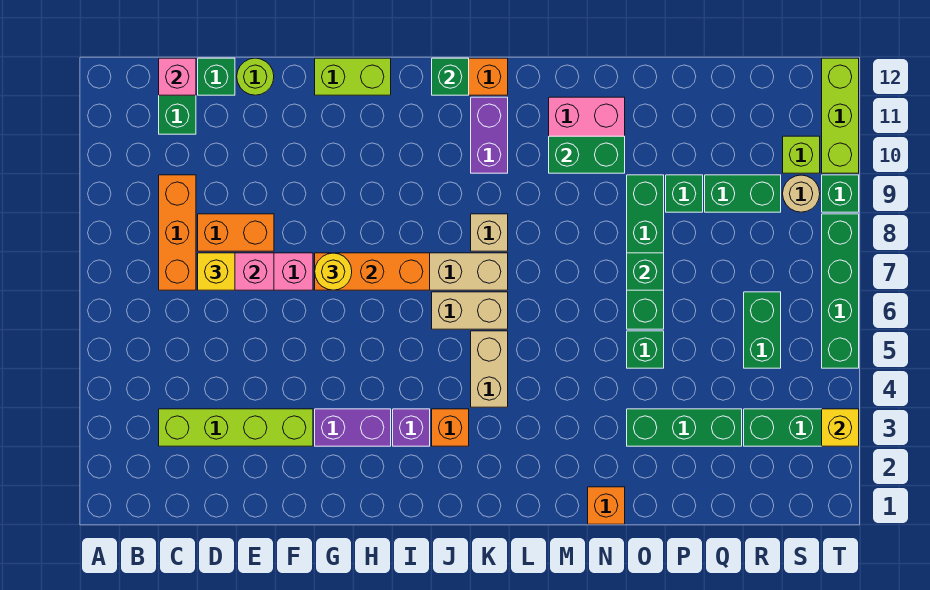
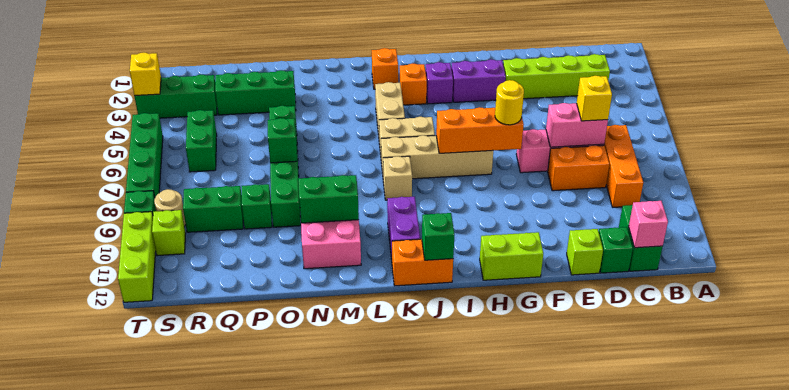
lime 1x1 round brick [237,58,274,95] -> lime 1x1 brick [567,229,603,275]
orange 1x1 brick [588,487,625,524] -> orange 1x1 brick moved to [372,48,398,89]

